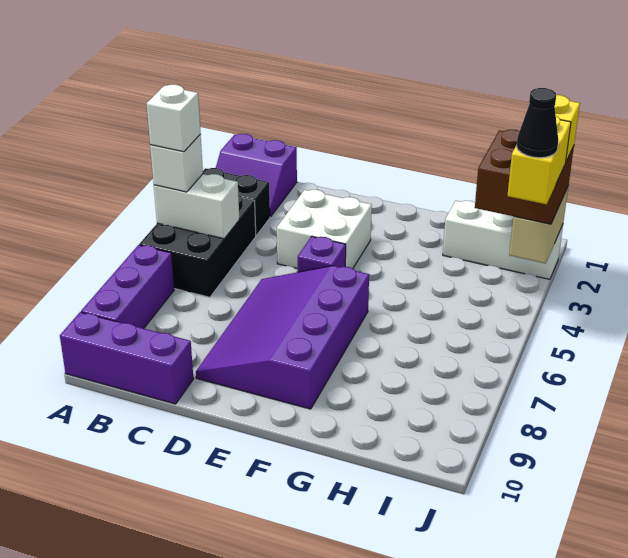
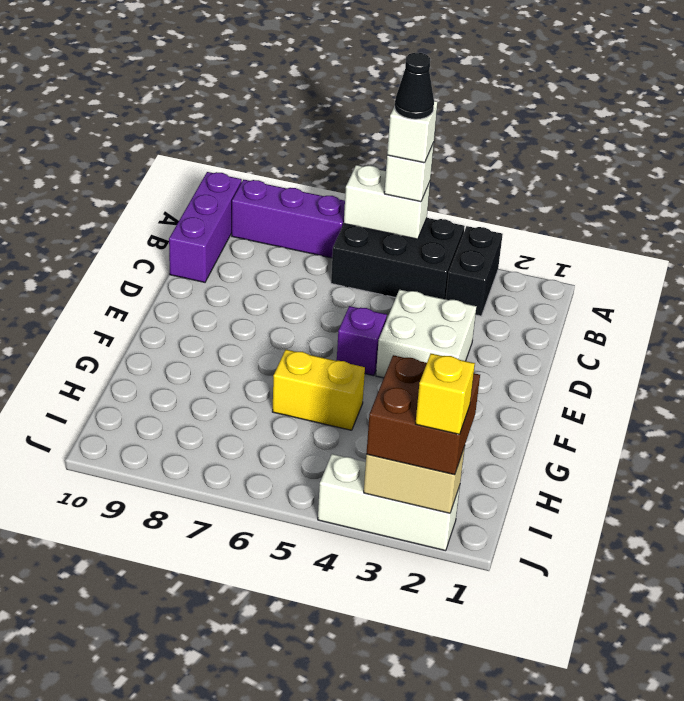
purple 2x2 slope [216,134,297,217] -> none
white 1x2 brick [154,174,239,239] -> white 1x2 brick turned to [344,165,430,239]
purple 3x4 slope [196,266,369,409] -> none
white 1x3 brick [443,201,563,279] -> white 1x3 brick turned to [318,454,460,551]
yellow 1x2 brick [507,116,571,204] -> yellow 1x2 brick moved to [272,349,365,430]
black 1x1 cone [517,88,558,158] -> black 1x1 cone moved to [395,53,434,119]

